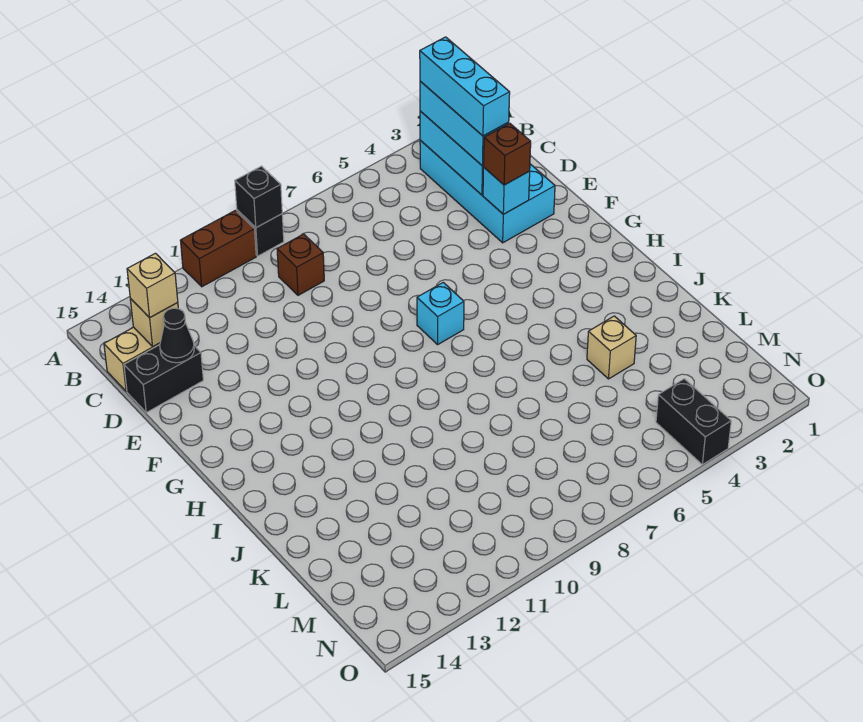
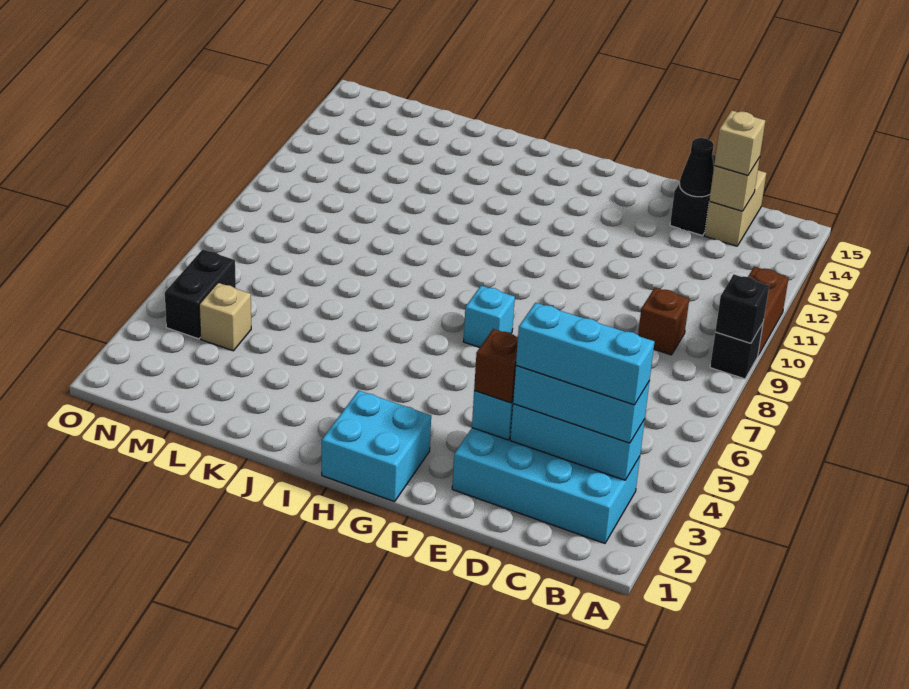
none -> cyan 2x2 brick [322,390,431,502]
tan 1x1 brick [587,316,636,379] -> tan 1x1 brick moved to [199,283,251,351]
black 1x2 brick [656,379,731,465] -> black 1x2 brick turned to [165,249,236,339]

